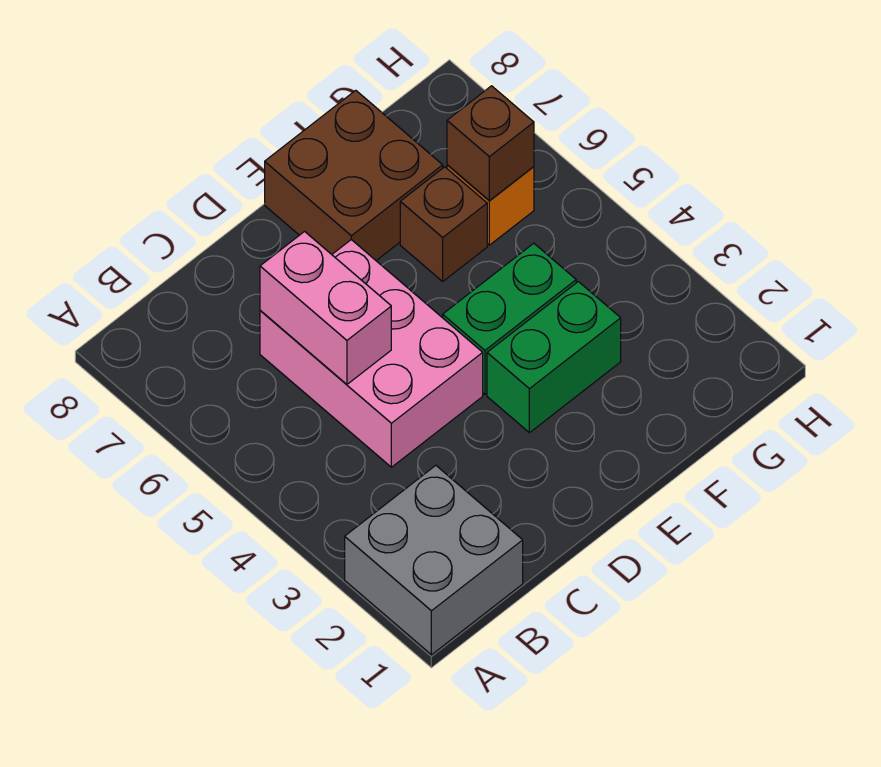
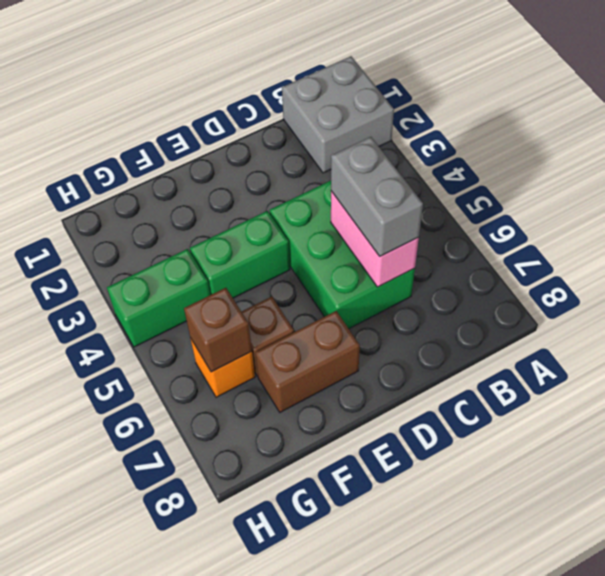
pink 2x3 brick [260,240,483,467] -> green 2x3 brick [270,181,415,329]
none -> grey 1x2 brick [331,137,423,256]
green 1x2 brick [487,282,621,433] -> green 1x2 brick moved to [107,249,210,347]
brown 2x2 brick [265,90,443,260] -> brown 1x2 brick [255,311,360,412]

